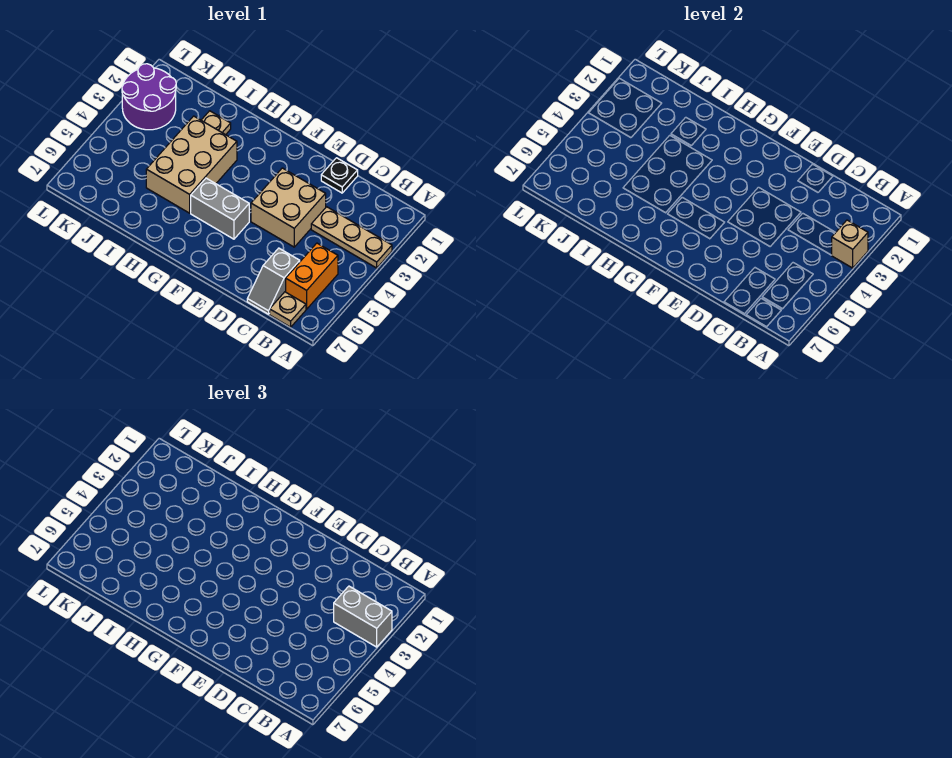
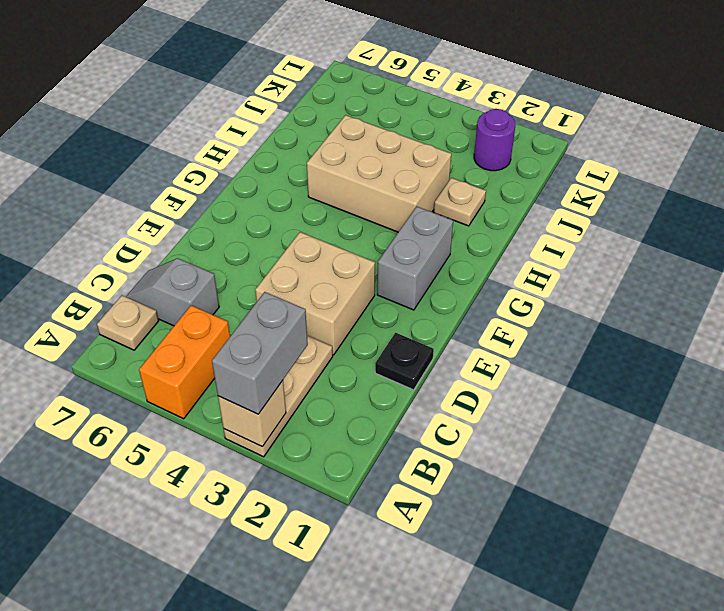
orange 1x2 brick [286,243,338,309] -> orange 1x2 brick turned to [139,305,230,419]
grey 1x2 brick [191,178,249,239] -> grey 1x2 brick moved to [377,207,453,310]
purple 2x2 round brick [122,64,176,130] -> purple 1x1 round brick [474,109,516,171]

